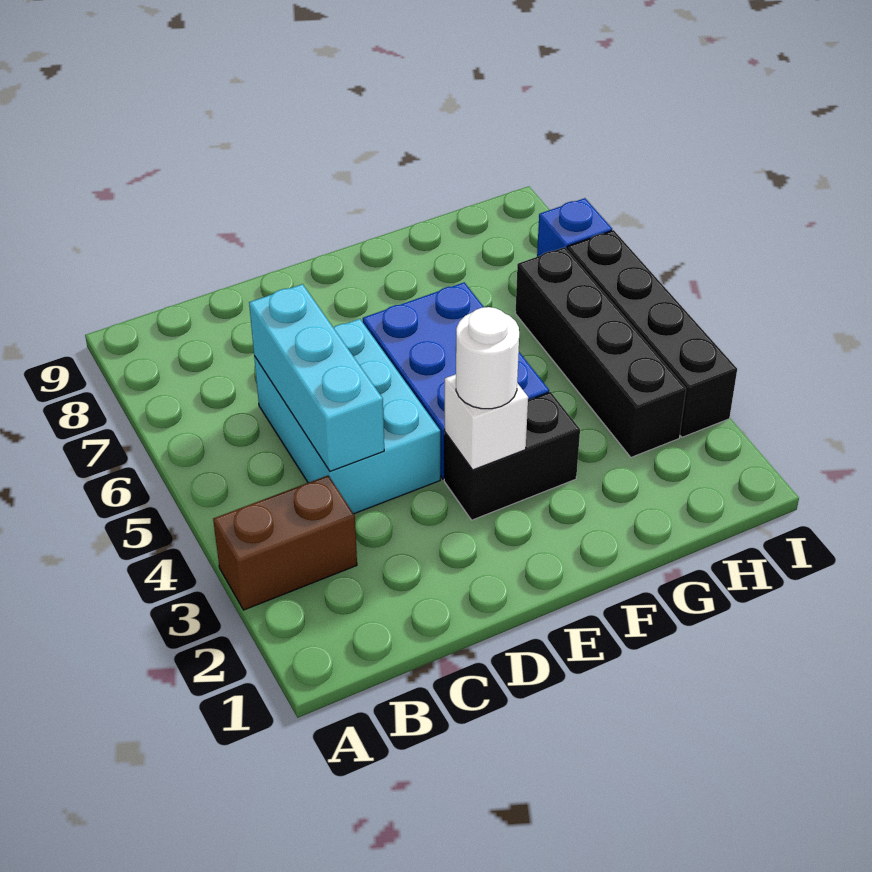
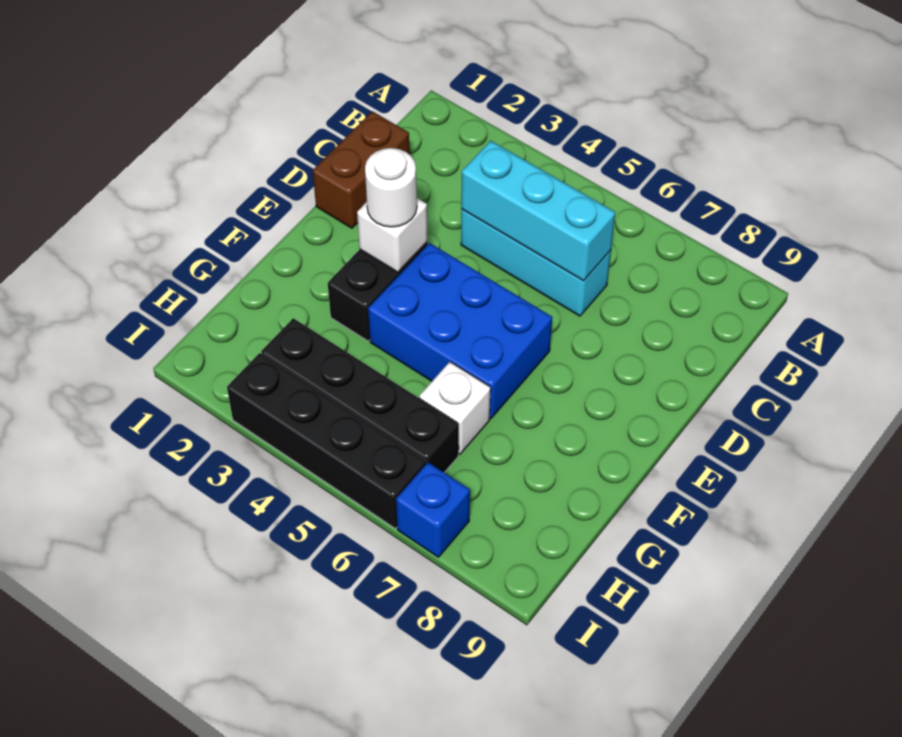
brown 1x2 brick [213,475,357,610] -> brown 1x2 brick moved to [313,111,410,228]
cyan 2x3 brick [254,319,440,514] -> cyan 1x3 brick [461,209,611,316]
none -> white 1x1 brick [419,362,491,454]

